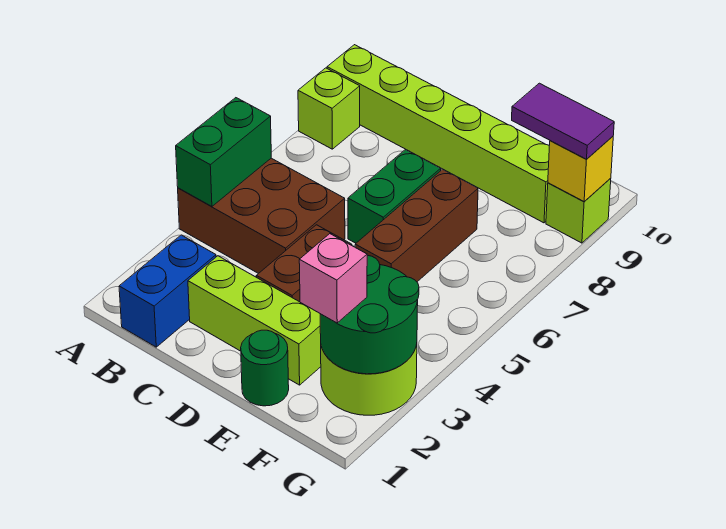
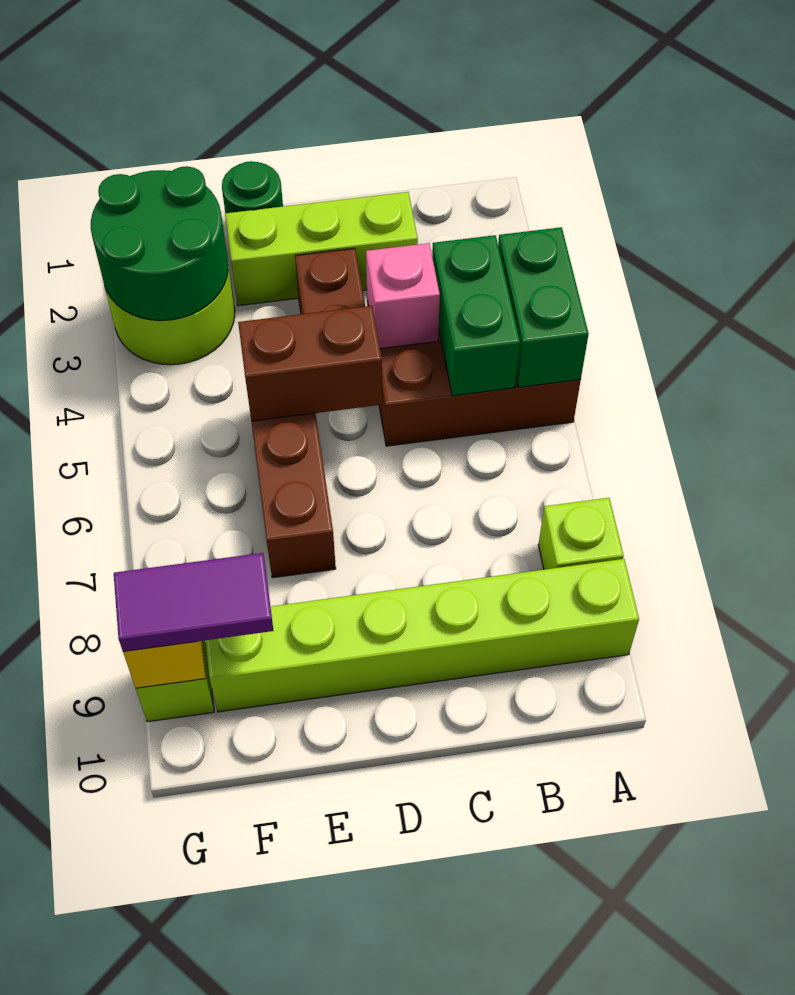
blue 1x2 brick [119,235,216,347] -> none
none -> brown 1x2 brick [238,306,382,421]
green 1x2 brick [348,149,441,243] -> green 1x2 brick moved to [432,235,520,396]
pink 1x1 brick [299,234,367,323] -> pink 1x1 brick moved to [366,243,440,349]

